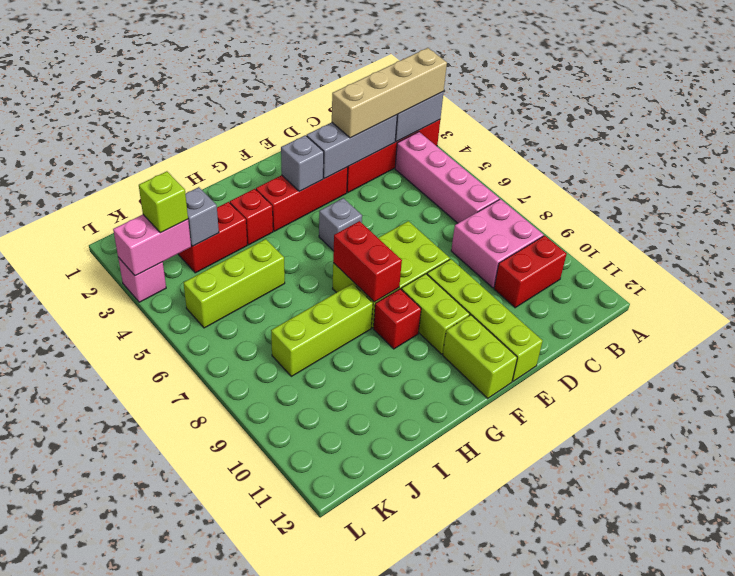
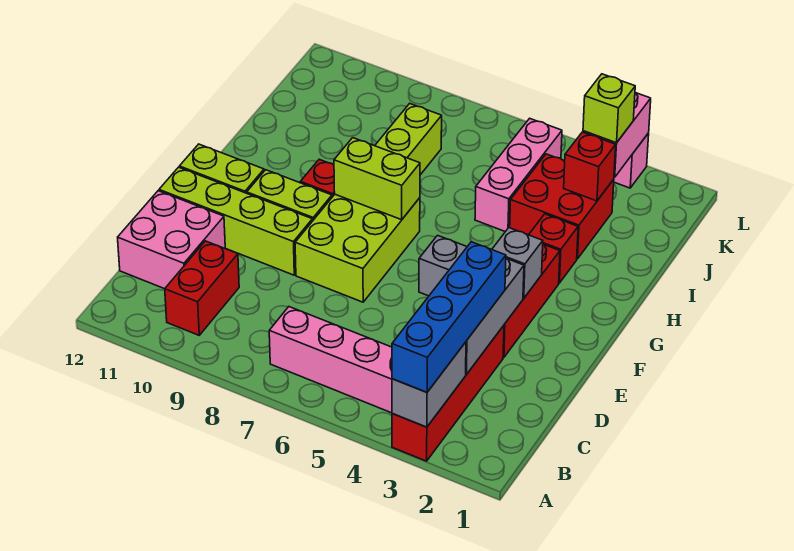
tan 1x4 brick [332,48,447,138] -> blue 1x4 brick [392,242,506,392]
pink 2x2 brick [451,199,544,288] -> pink 2x2 brick moved to [118,191,225,289]
red 1x2 brick [333,221,402,302] -> lime 1x2 brick [334,138,420,220]
red 1x2 brick [178,202,247,273] -> red 2x2 brick [510,154,614,259]
lime 1x3 brick [184,239,285,328] -> pink 1x3 brick [475,118,562,232]
grey 1x1 brick [186,187,219,246] -> red 1x1 brick [564,132,616,201]

